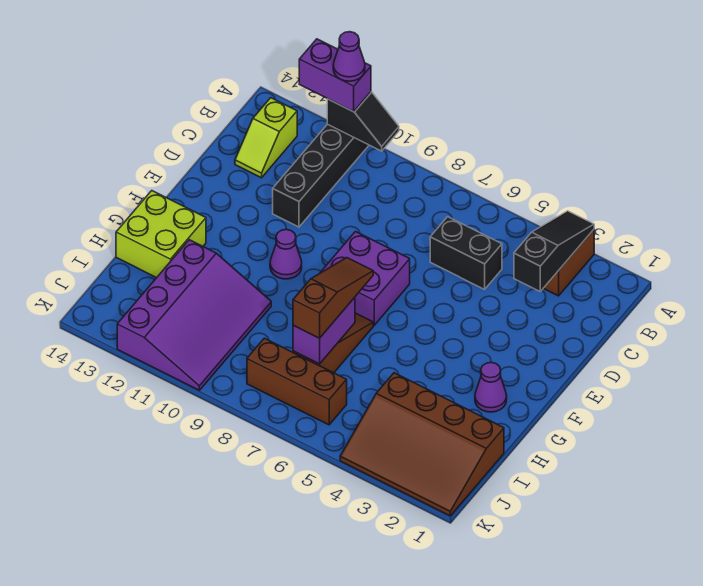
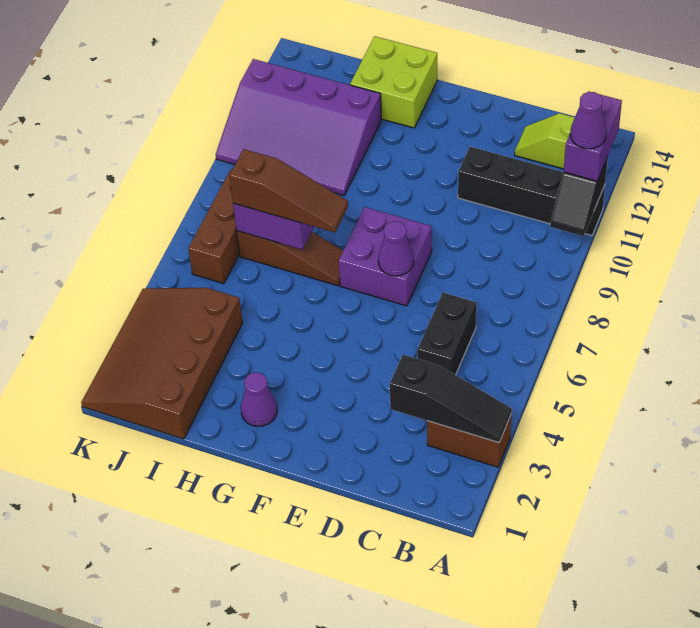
purple 1x1 cone [270,229,302,279] -> purple 1x1 cone moved to [378,221,414,276]

